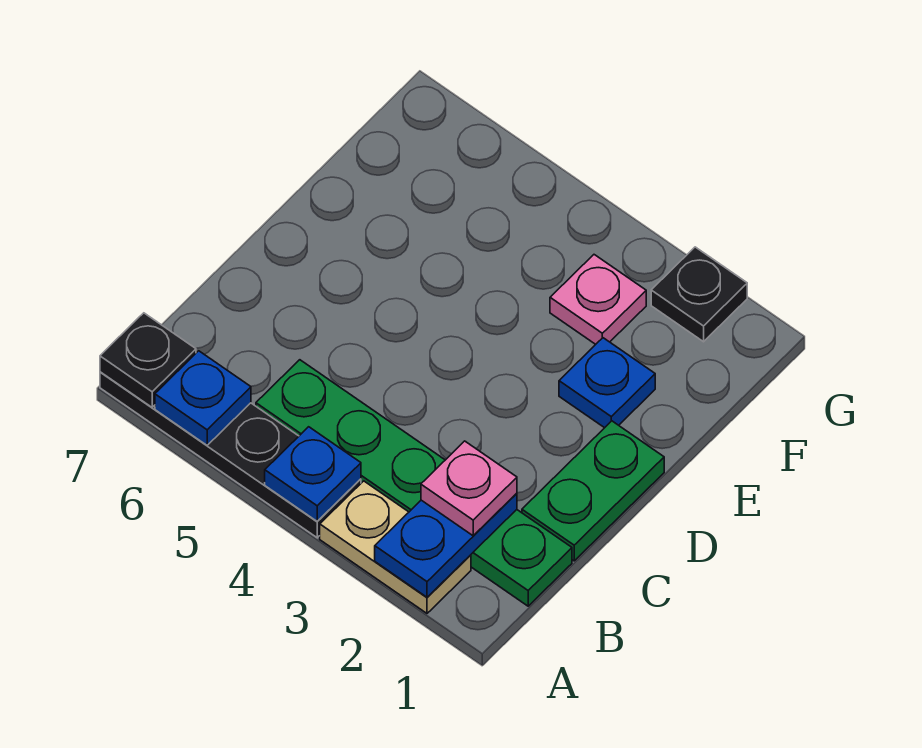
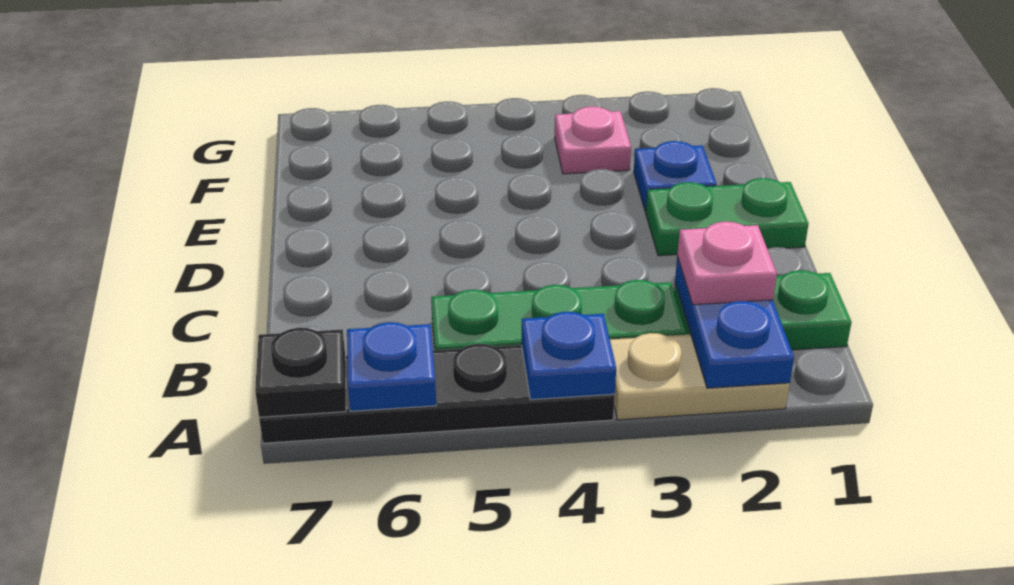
green 1x2 plate [522,421,664,561] -> green 1x2 plate turned to [646,178,809,256]
black 1x1 plate [651,247,747,342] -> none

